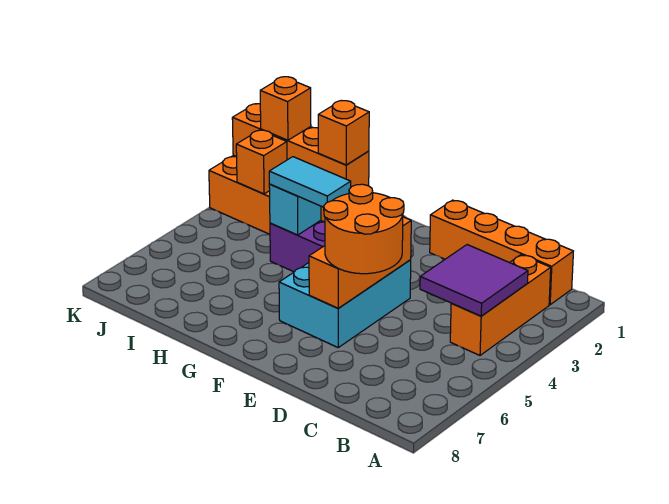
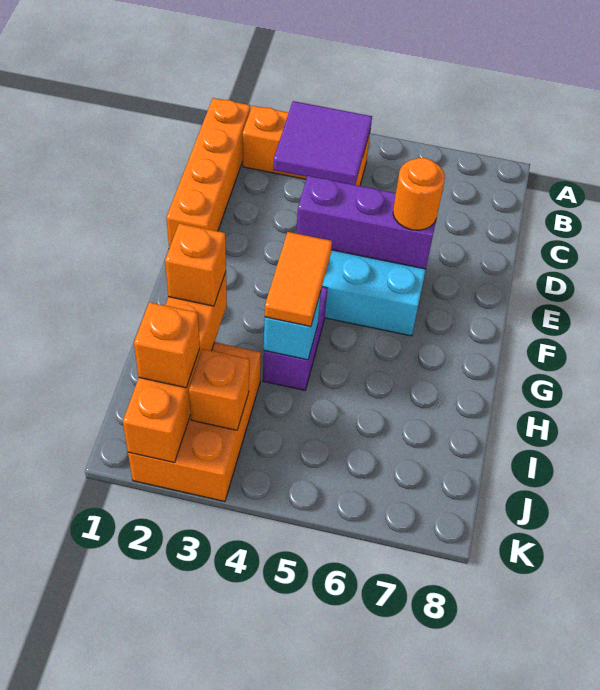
orange 2x2 round brick [324,184,404,274] -> orange 1x1 round brick [393,158,445,230]
orange 1x3 brick [309,217,411,308] -> purple 1x3 brick [296,176,436,269]
cyan 1x2 tile [269,157,351,207] -> orange 1x2 tile [265,232,332,326]

